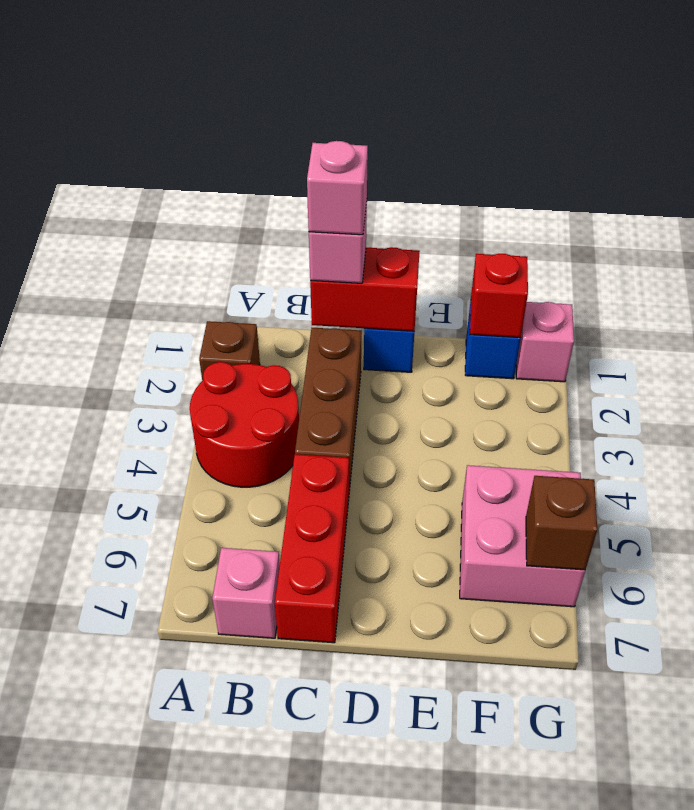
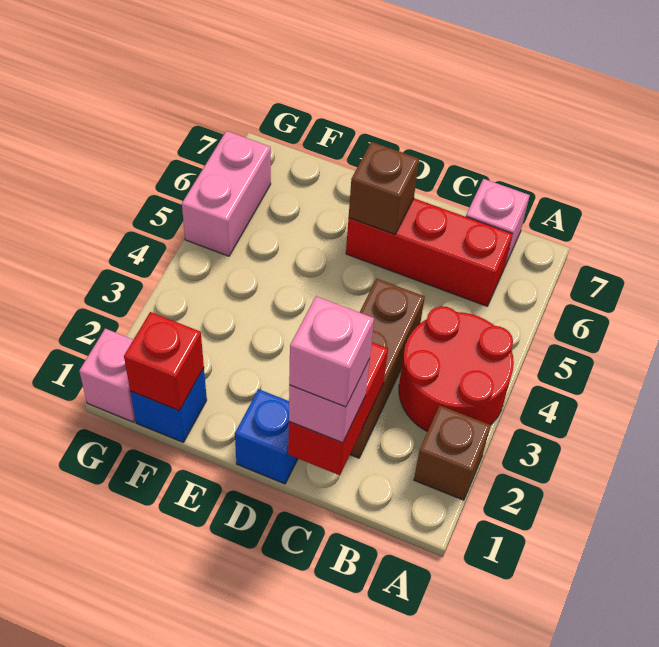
red 1x2 brick [310,247,420,331] -> red 1x2 brick turned to [288,342,388,475]
red 1x3 brick [275,454,349,643] -> red 1x3 brick turned to [346,198,513,306]
pink 2x2 brick [460,465,585,607] -> pink 1x2 brick [182,131,271,256]
brown 1x1 brick [526,476,597,570] -> brown 1x1 brick moved to [349,142,419,234]

